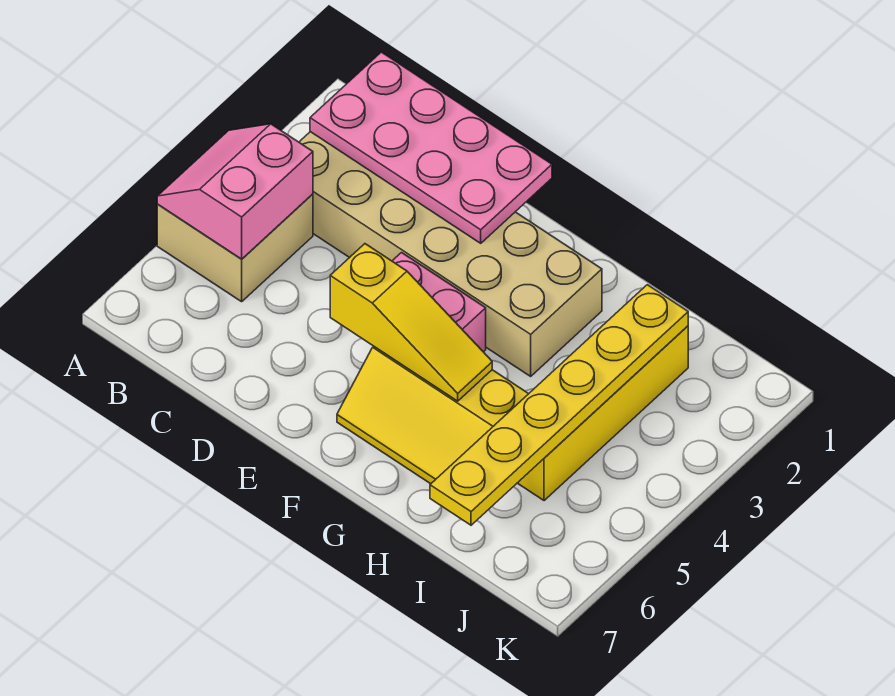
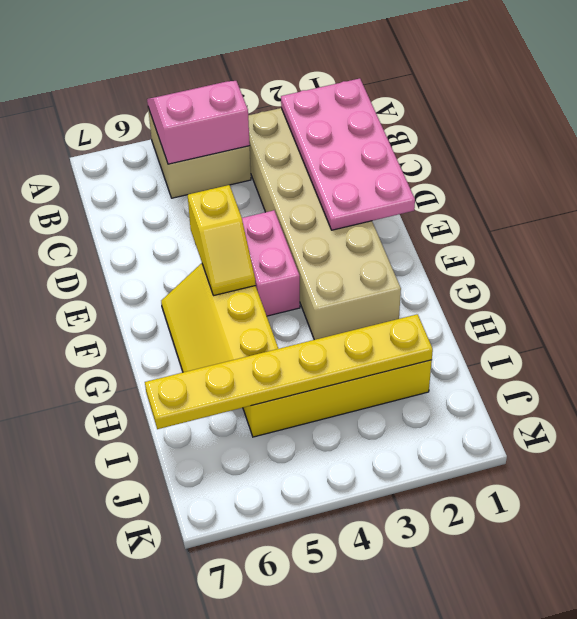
yellow 1x3 slope [330,244,492,401] -> yellow 1x2 slope [188,185,256,295]

